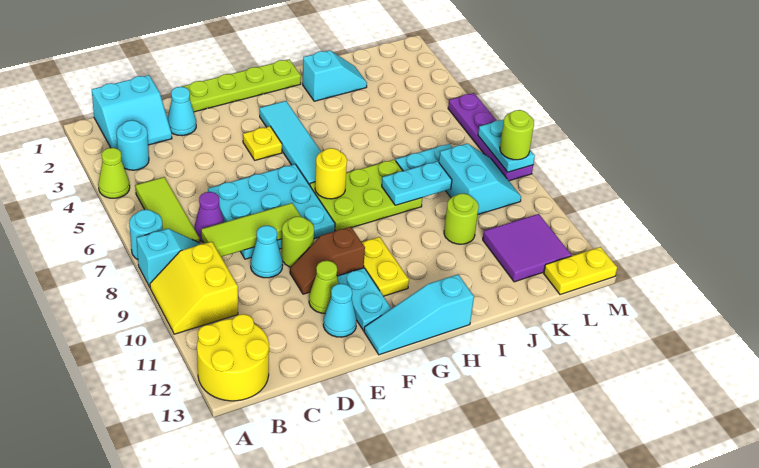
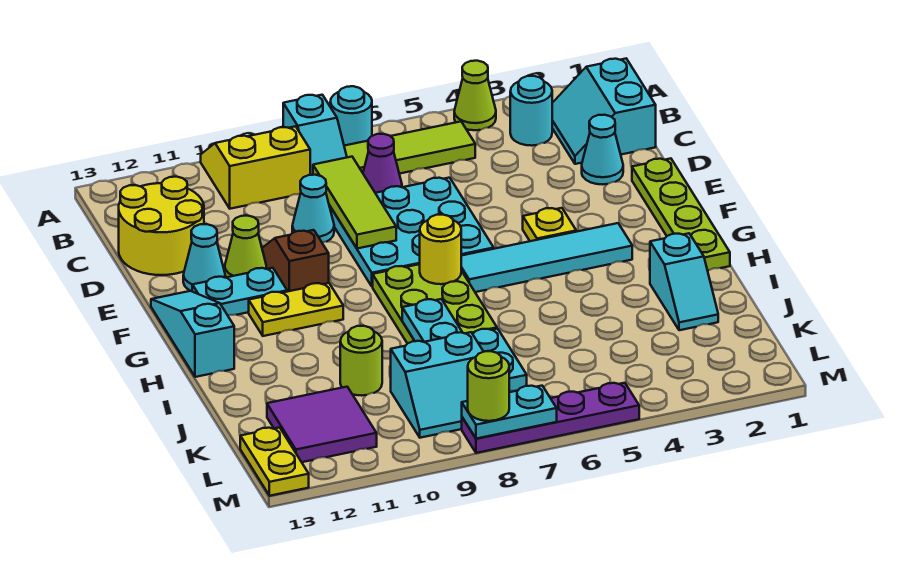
yellow 2x2 round brick [197,314,269,401] -> yellow 2x2 round brick moved to [119,177,204,275]
lime 1x1 round brick [282,216,314,267] -> none

